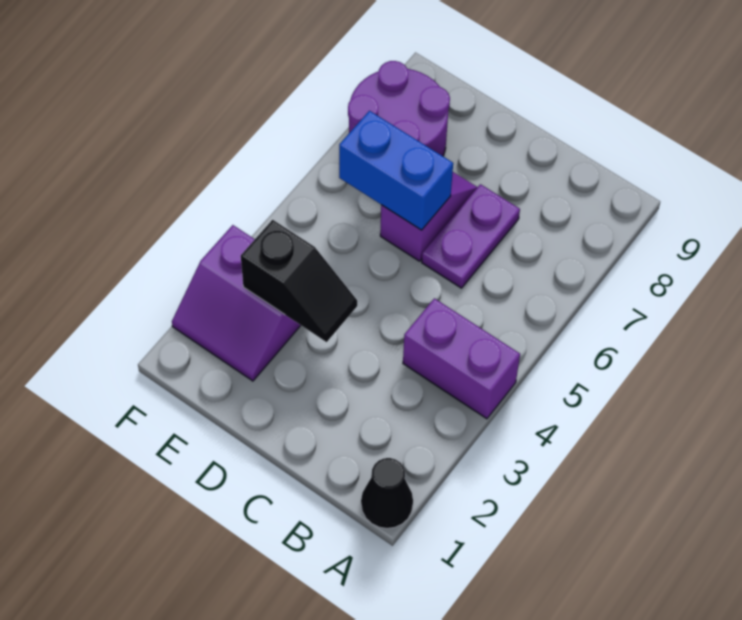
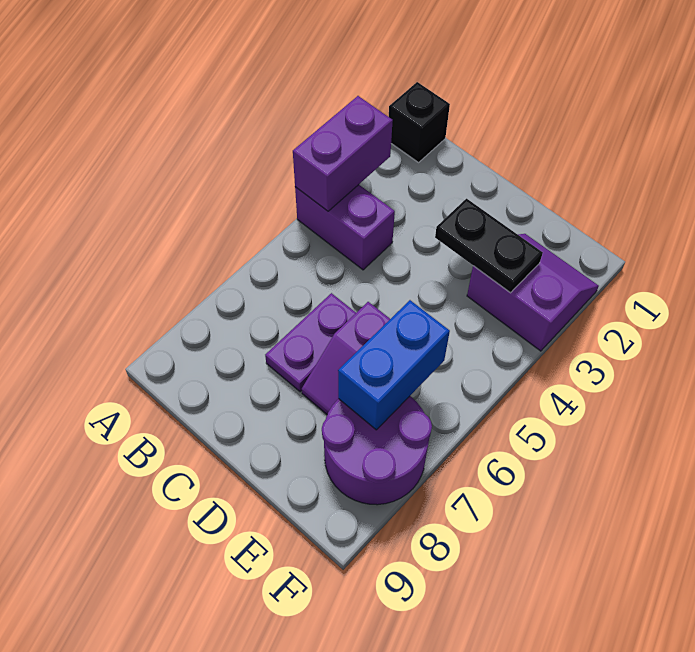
black 1x1 cone [361,458,413,528] -> black 1x1 brick [389,82,450,162]
none -> purple 1x2 brick [293,96,393,211]
black 1x2 slope [241,220,357,342] -> black 1x2 plate [435,199,543,293]
blue 1x2 brick [339,111,453,230] -> blue 1x2 brick turned to [338,300,450,430]

